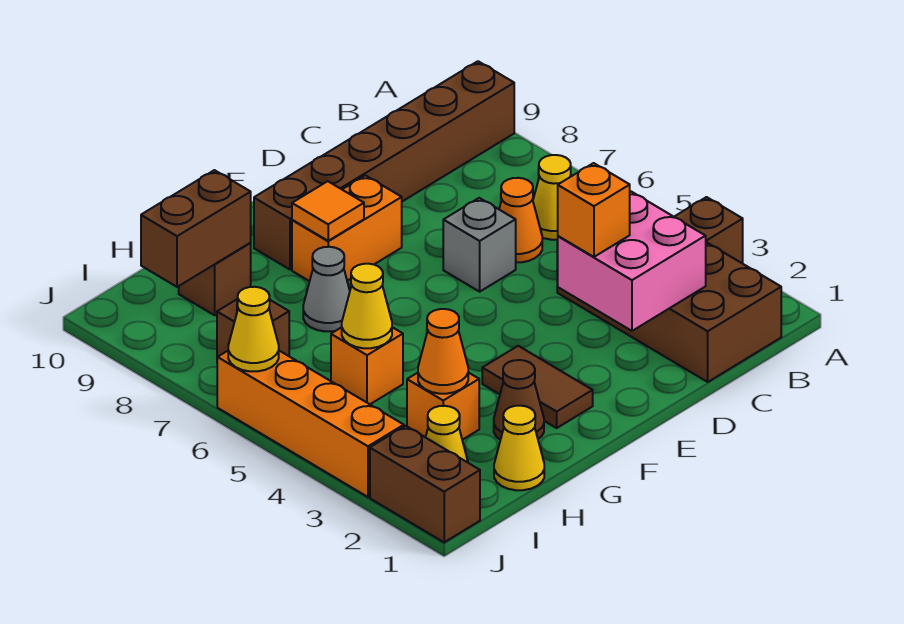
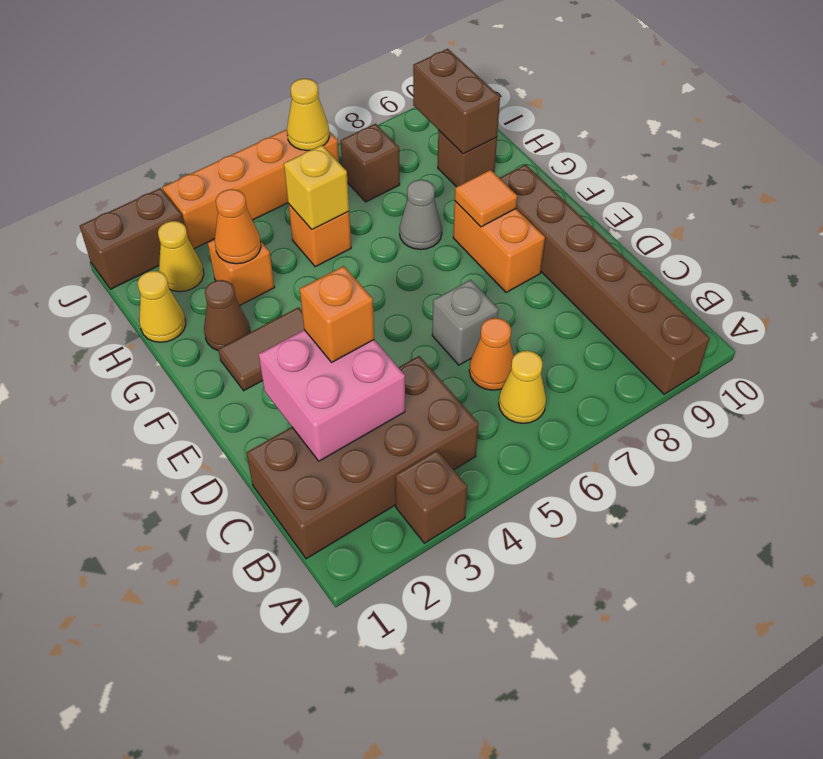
yellow 1x1 cone [342,264,392,348] -> yellow 1x1 brick [284,145,349,230]

